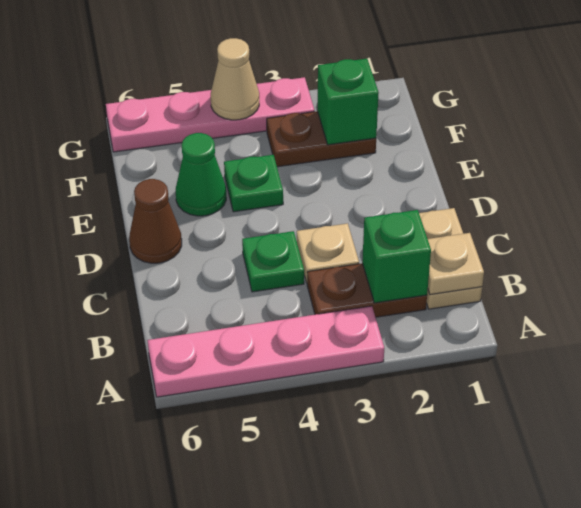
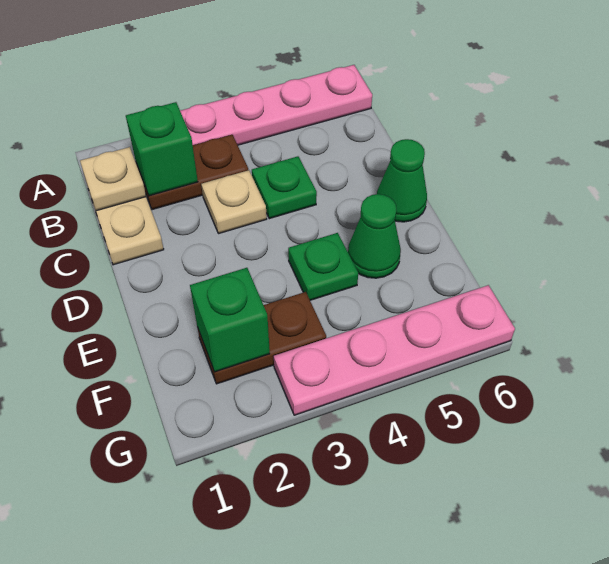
brown 1x1 cone [129,179,182,263] -> green 1x1 cone [377,139,427,222]
tan 1x1 cone [211,38,259,120] -> none

